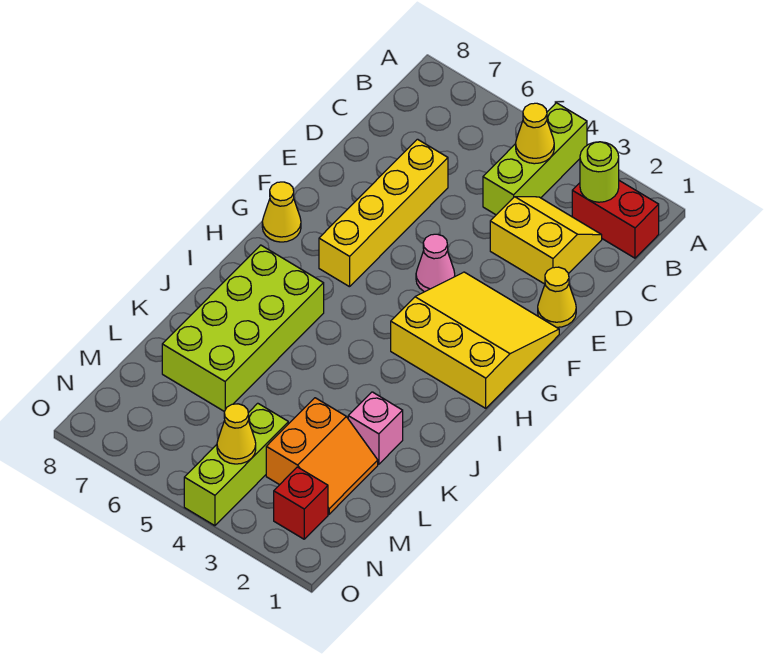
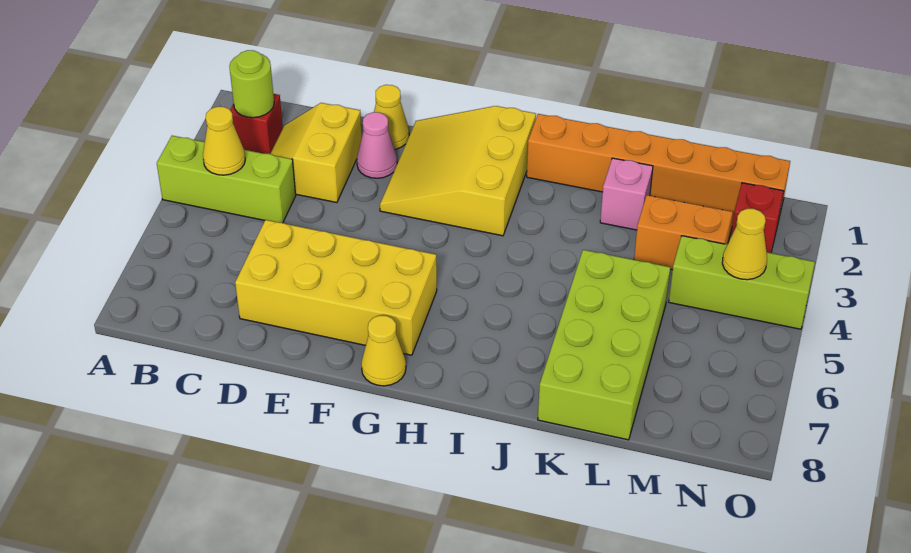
red 1x2 brick [572,181,659,258] -> red 1x1 brick [230,94,283,154]
yellow 1x4 brick [319,139,448,287] -> yellow 2x4 brick [235,220,437,355]
pink 1x1 cone [416,234,455,292] -> pink 1x1 cone moved to [357,112,397,178]
none -> orange 1x6 brick [527,114,790,221]
lime 2x4 brick [162,245,324,411] -> lime 2x4 brick turned to [538,250,670,440]

